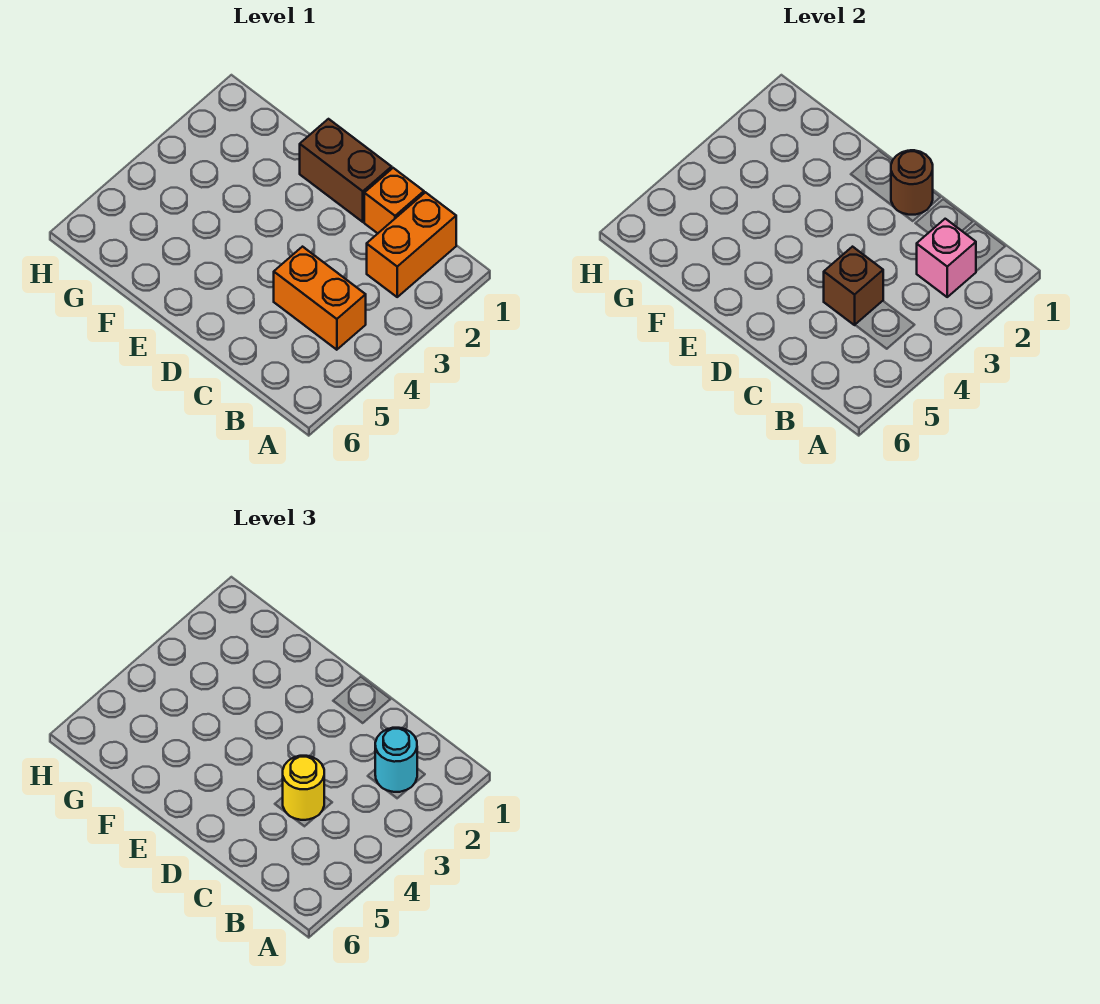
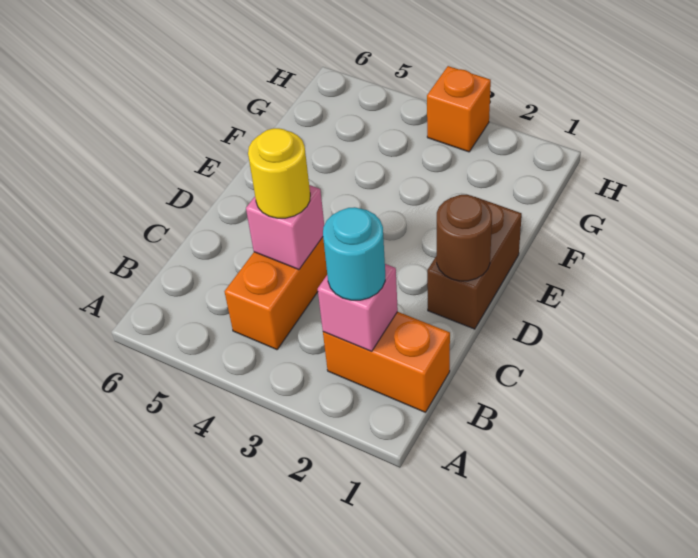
orange 1x1 brick [364,168,424,233] -> orange 1x1 brick moved to [427,66,491,152]
brown 1x1 brick [824,247,883,325] -> pink 1x1 brick [246,185,324,270]

